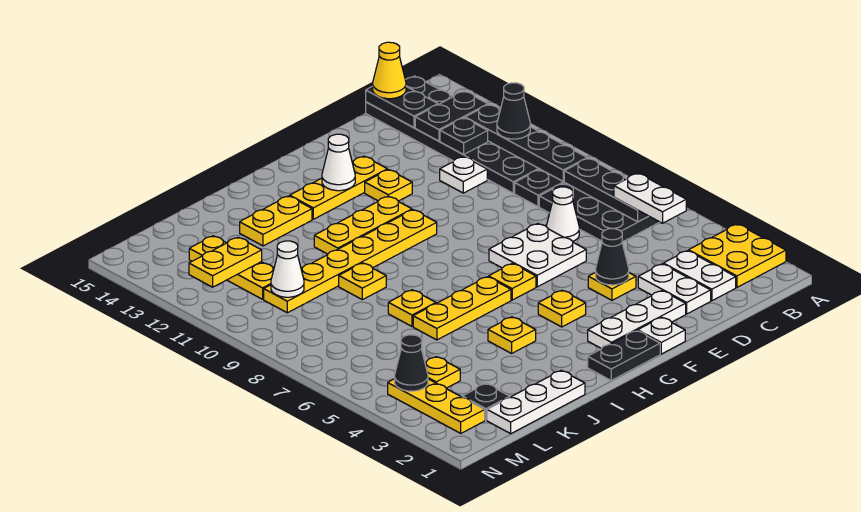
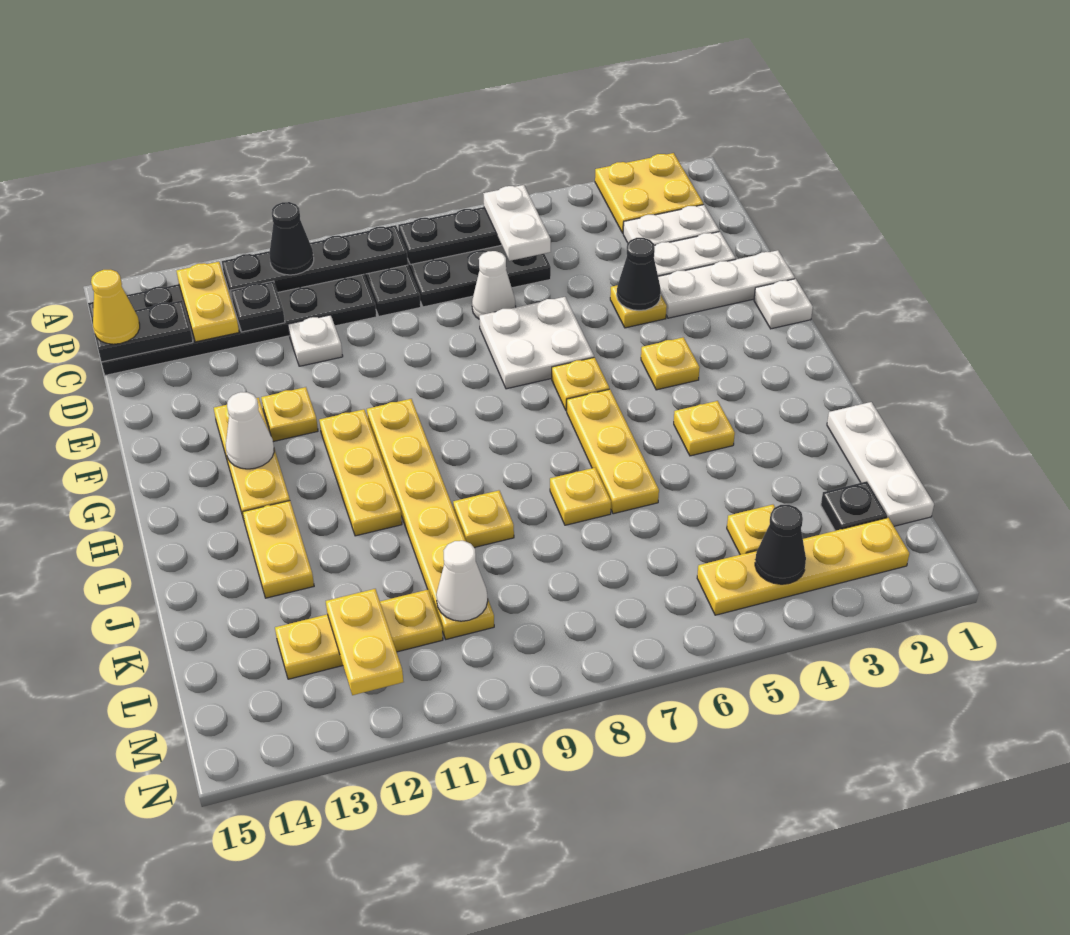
white 1x2 plate [614,173,686,223] -> white 1x2 plate turned to [483,185,551,261]
black 1x2 plate [415,91,488,141] -> yellow 1x2 plate [177,262,239,342]
white 1x3 plate [588,291,686,348] -> white 1x3 plate turned to [658,250,795,318]
black 1x2 plate [588,331,660,380] -> none
yellow 1x3 plate [388,379,485,433] -> yellow 1x4 plate [697,518,909,615]

